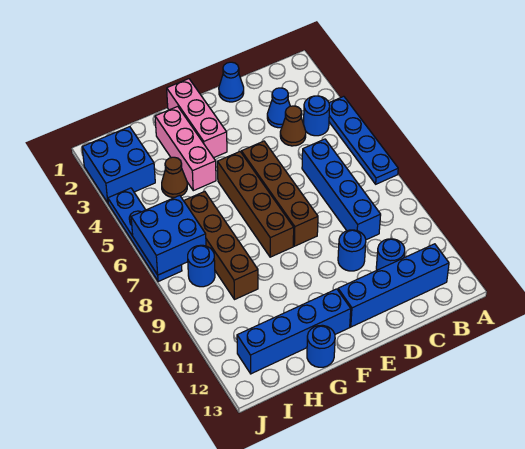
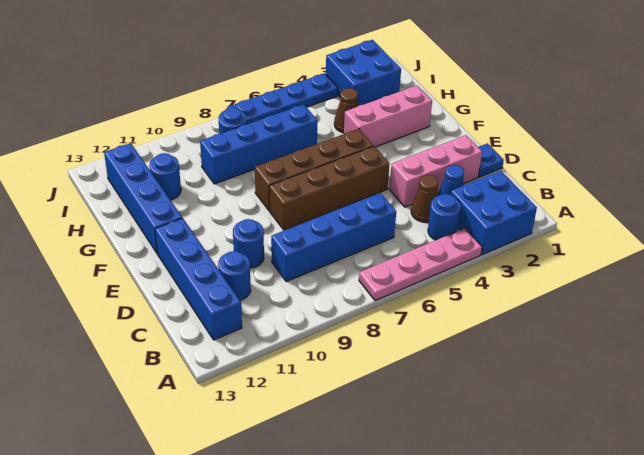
blue 1x4 plate [329,96,398,184] -> pink 1x4 plate [359,228,482,301]
blue 1x1 cone [219,62,244,102] -> blue 1x1 plate [478,143,504,177]
pink 1x3 brick [167,79,227,158] -> pink 1x3 brick moved to [389,135,482,207]
blue 1x1 round brick [307,325,335,367] -> blue 1x1 round brick moved to [149,153,181,200]
brown 1x4 brick [184,191,258,300] -> blue 1x4 brick [200,104,318,184]
blue 2x2 brick [131,195,206,275] -> blue 2x2 brick moved to [451,171,537,255]

